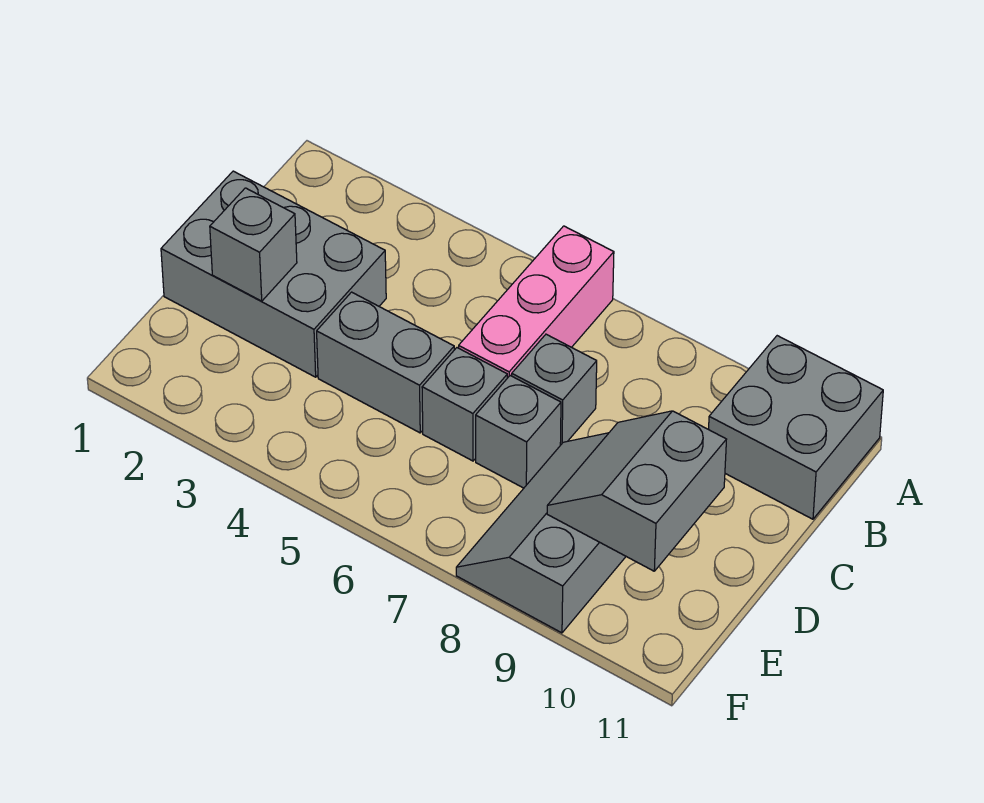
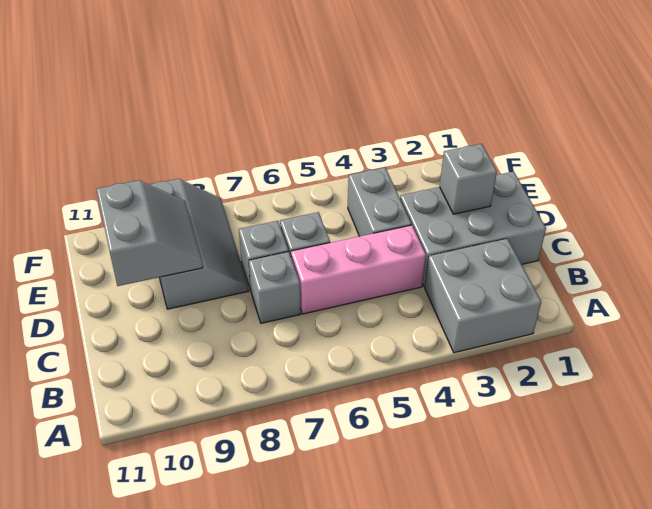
pink 1x3 brick [459,226,614,378] -> pink 1x3 brick turned to [291,225,426,314]
grey 2x2 brick [709,336,883,519] -> grey 2x2 brick moved to [425,239,541,353]
grey 1x2 brick [317,292,454,433] -> grey 1x2 brick turned to [348,168,411,236]

